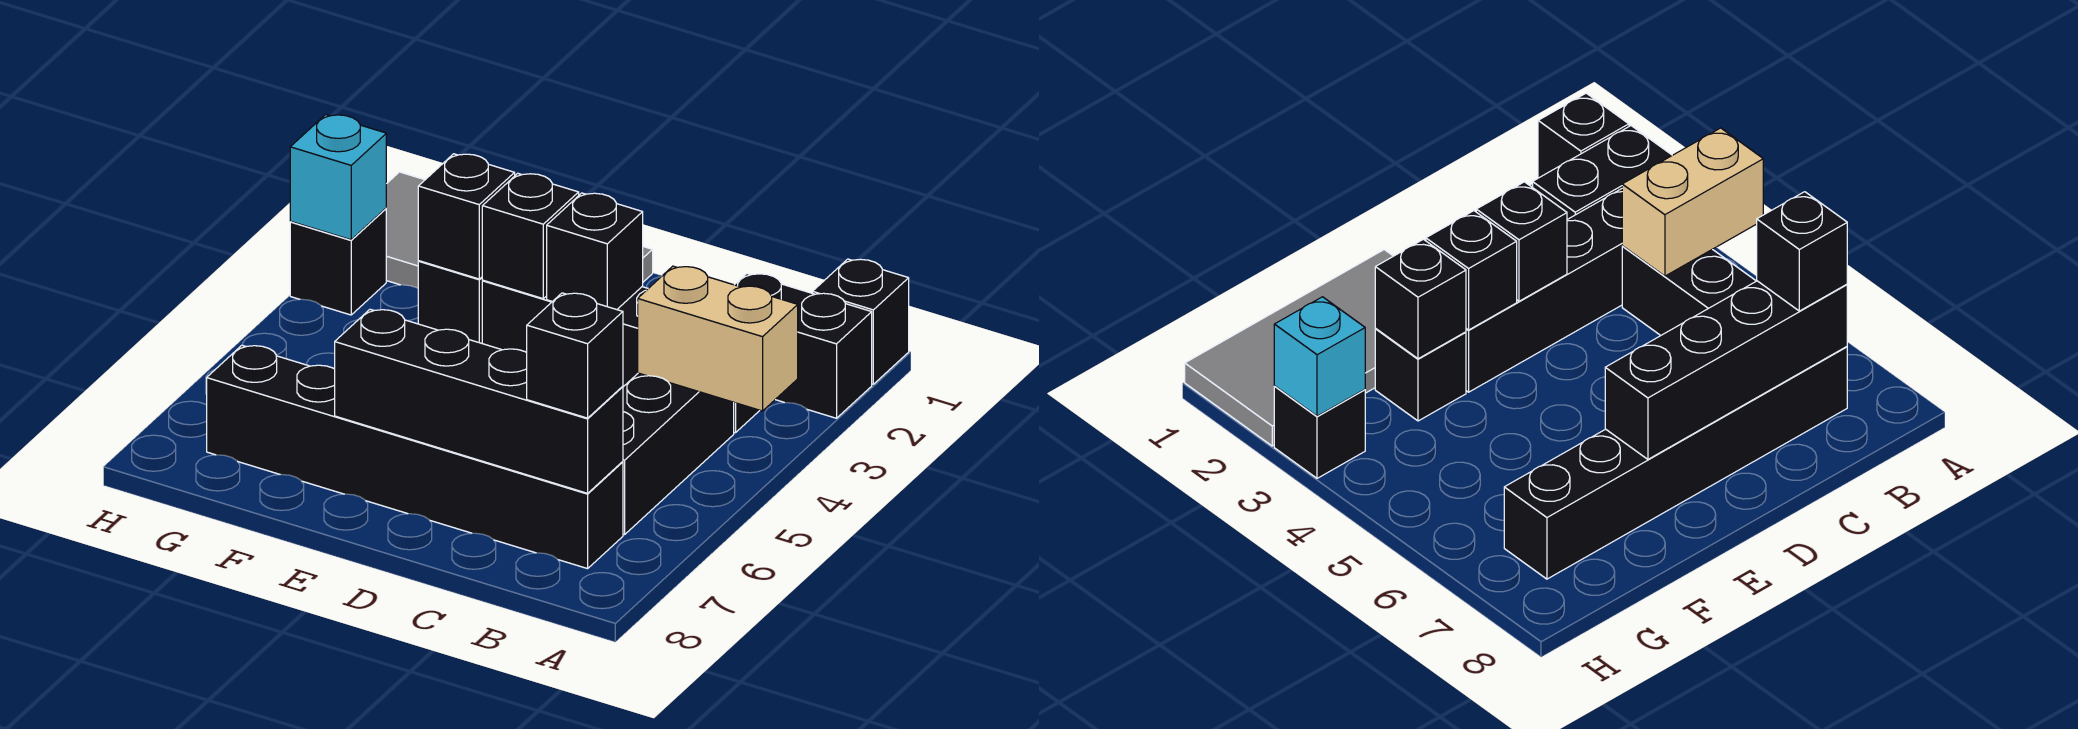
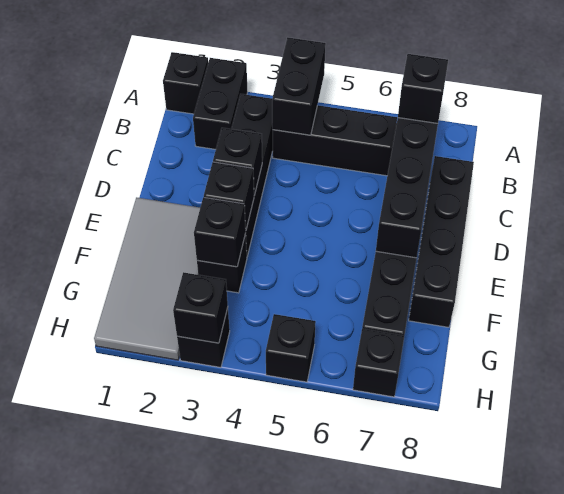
tan 1x2 brick [638,266,798,411] -> black 1x2 brick [272,37,326,135]
none -> black 1x4 brick [409,156,474,327]
cyan 1x1 brick [290,115,386,240] -> black 1x1 brick [173,272,228,343]
none -> black 1x1 brick [266,314,316,382]
none -> black 1x1 brick [353,329,404,397]

